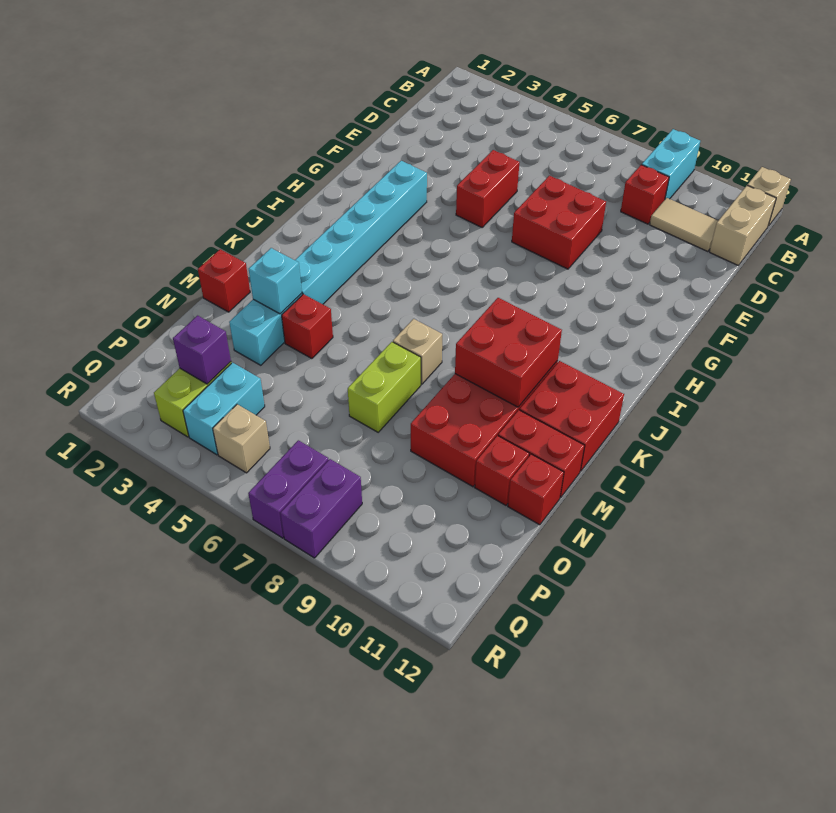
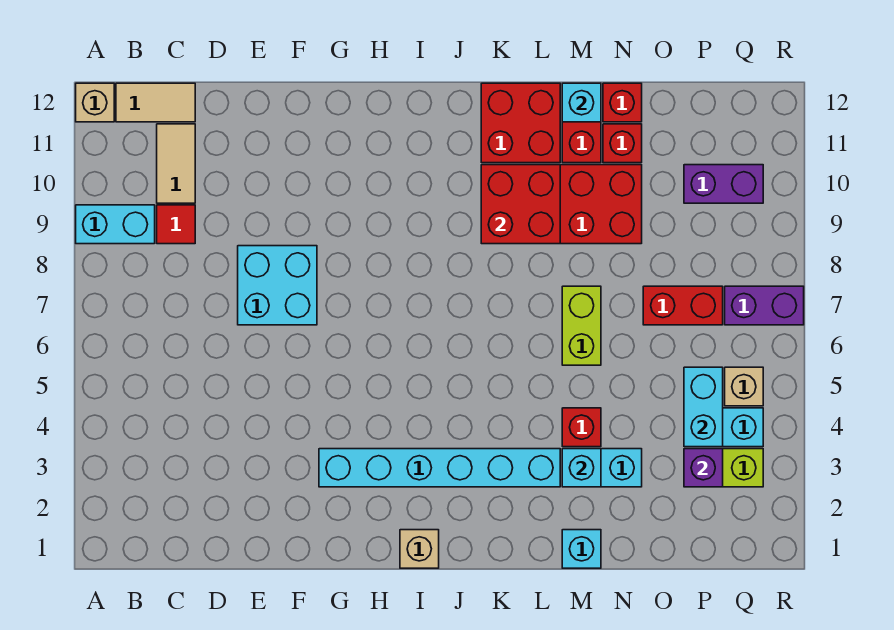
tan 1x2 brick [709,186,776,265] -> tan 1x2 tile [116,83,195,122]
red 1x1 brick [621,165,669,224] -> red 1x1 tile [157,205,195,244]
red 1x2 brick [456,150,520,227] -> red 1x2 brick moved to [643,286,723,325]
red 2x2 brick [512,176,606,269] -> cyan 2x2 brick [238,246,317,325]
tan 1x1 brick [393,319,442,384] -> tan 1x1 brick moved to [400,530,439,568]
red 1x1 brick [198,249,250,312] -> cyan 1x1 brick [562,530,601,568]
lime 1x2 brick [348,342,421,432] -> lime 1x2 brick turned to [562,286,601,365]
none -> cyan 1x1 brick [562,83,601,122]
none -> cyan 1x2 brick [684,367,723,447]
purple 1x2 brick [280,459,362,558] -> purple 1x2 brick moved to [684,165,763,203]

